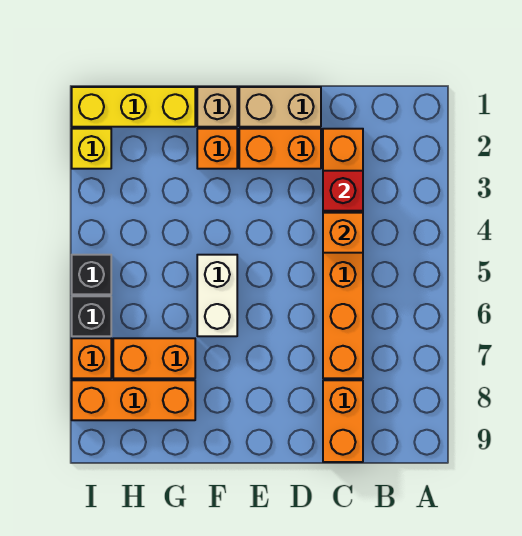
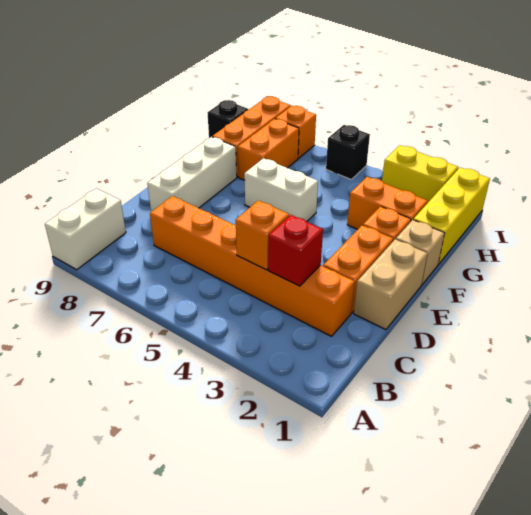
none -> white 1x2 brick [45,188,126,270]
orange 1x2 brick [323,380,363,462] -> orange 1x2 brick moved to [347,177,428,229]
none -> white 1x3 brick [147,137,237,212]
yellow 1x1 brick [72,129,111,169] -> yellow 1x2 brick [382,145,458,203]
black 1x1 brick [72,296,111,336] -> black 1x1 brick moved to [208,100,248,138]

